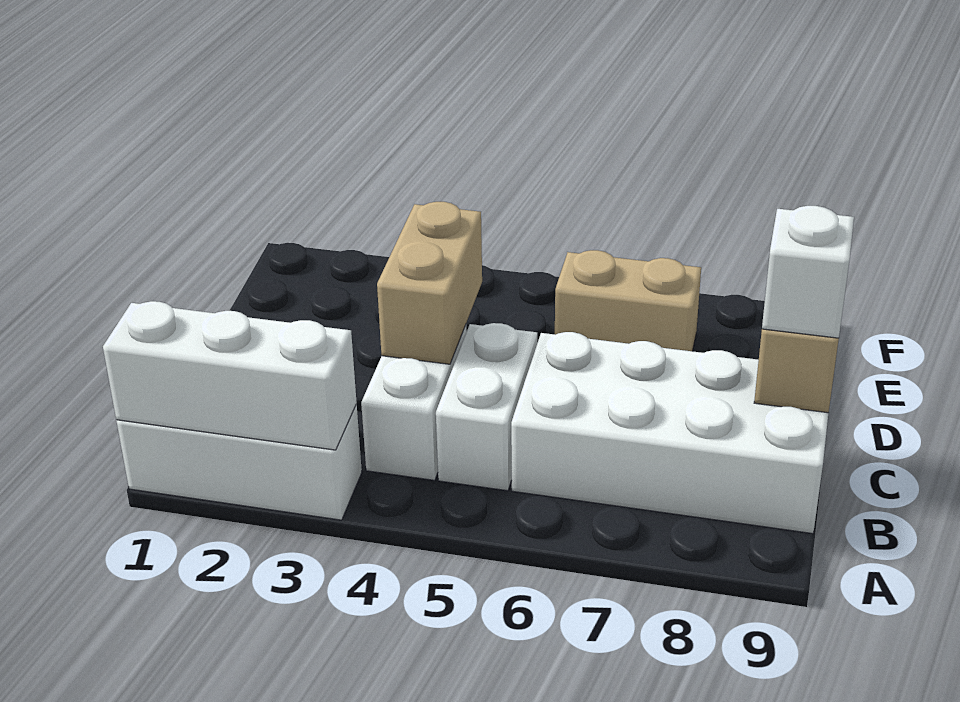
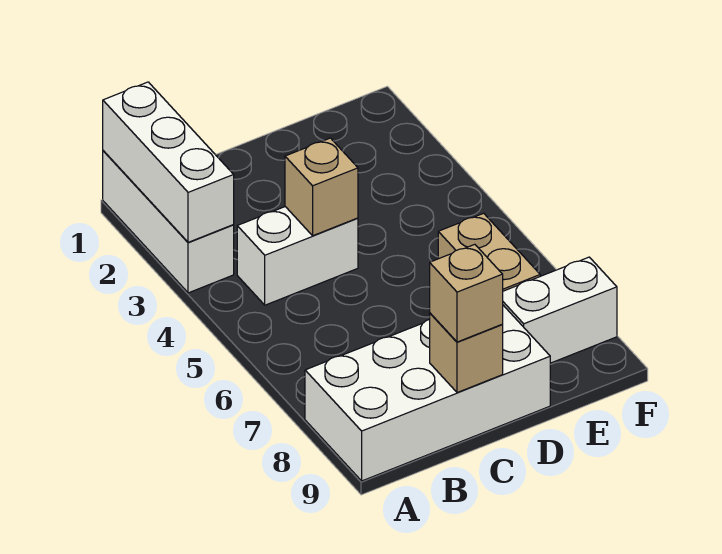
white 1x2 brick [436,323,537,491] -> white 1x2 brick moved to [503,257,617,363]
white 2x4 brick [511,332,828,534] -> white 2x4 brick turned to [305,305,550,481]
tan 1x2 brick [377,202,482,364] -> tan 1x1 brick [285,138,358,236]
white 1x1 brick [762,206,854,338] -> tan 1x1 brick [430,244,503,342]

